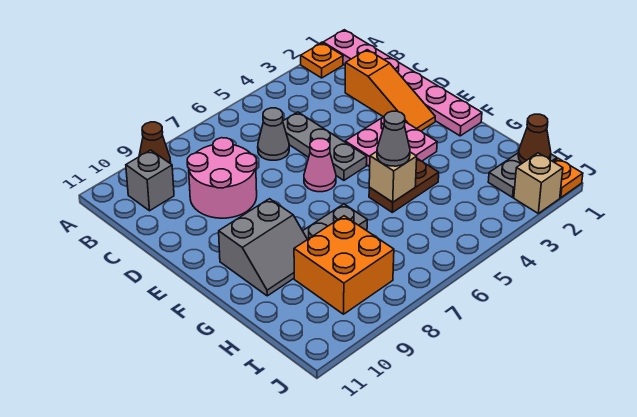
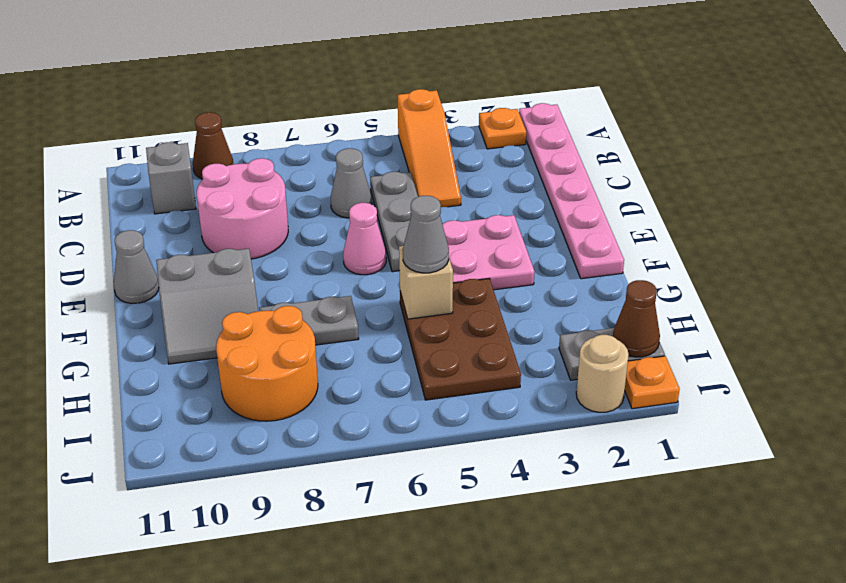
orange 1x3 slope [345,50,435,131] -> orange 1x3 slope moved to [398,89,461,207]
none -> grey 1x1 cone [114,230,159,303]
brown 1x2 plate [369,159,439,212] -> brown 2x3 plate [400,279,521,400]
orange 2x2 brick [294,216,394,314] -> orange 2x2 round brick [216,306,318,421]
tan 1x1 brick [514,153,563,213] -> tan 1x1 round brick [576,335,629,412]

